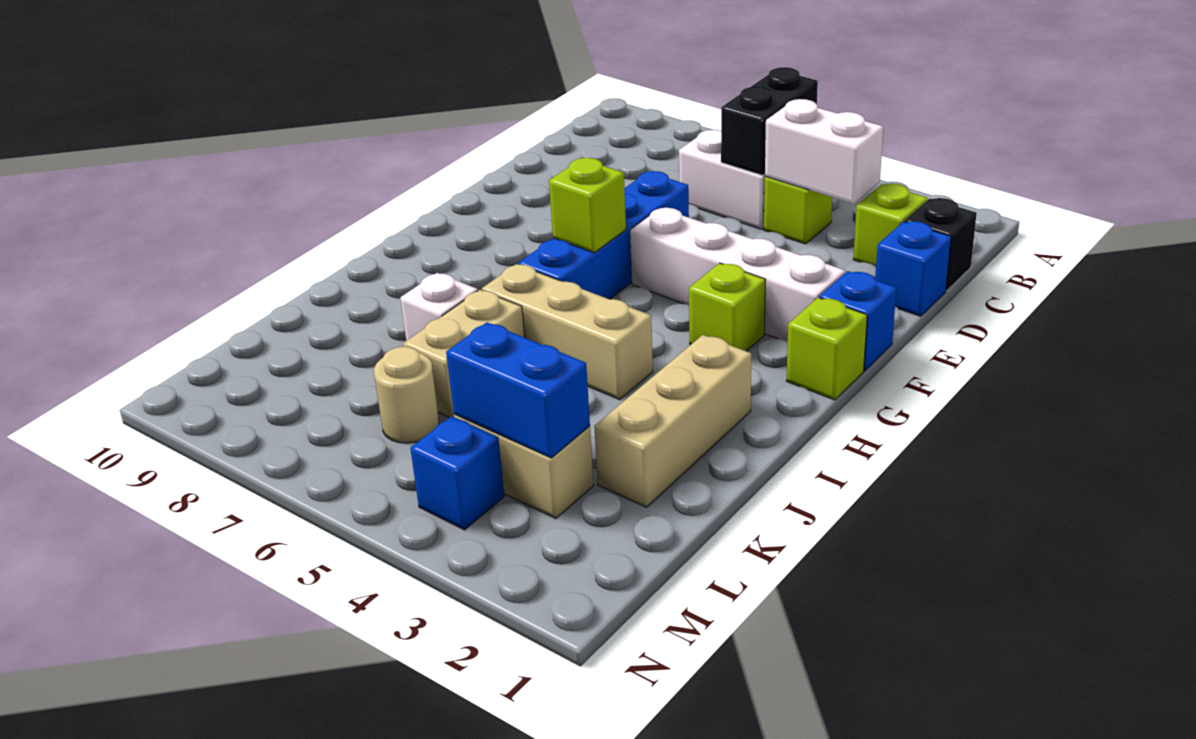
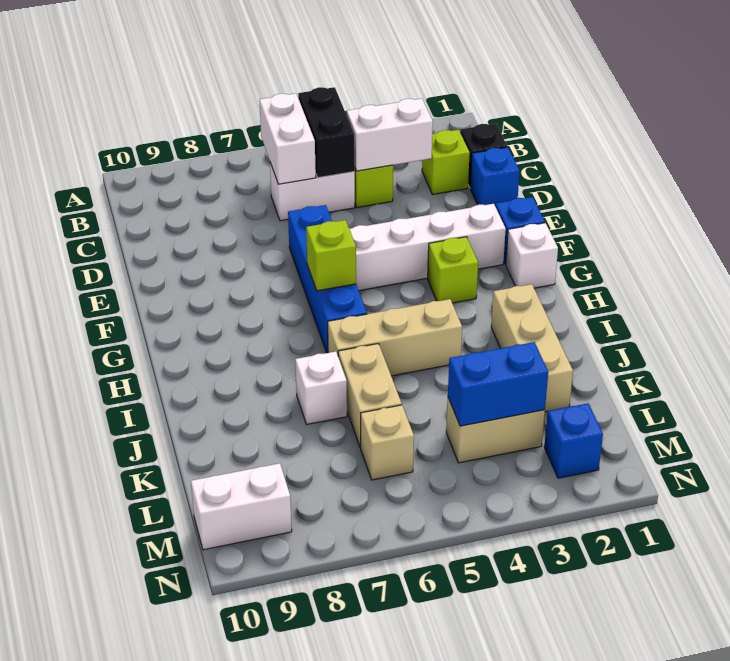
none -> white 1x2 brick [259,93,316,184]
lime 1x1 brick [786,298,867,400] -> white 1x1 brick [506,223,558,288]
tan 1x1 round brick [374,347,439,443] -> tan 1x1 brick [361,405,414,480]
blue 1x1 brick [410,416,504,530] -> blue 1x1 brick moved to [544,403,603,478]
none -> white 1x2 brick [191,463,292,550]

